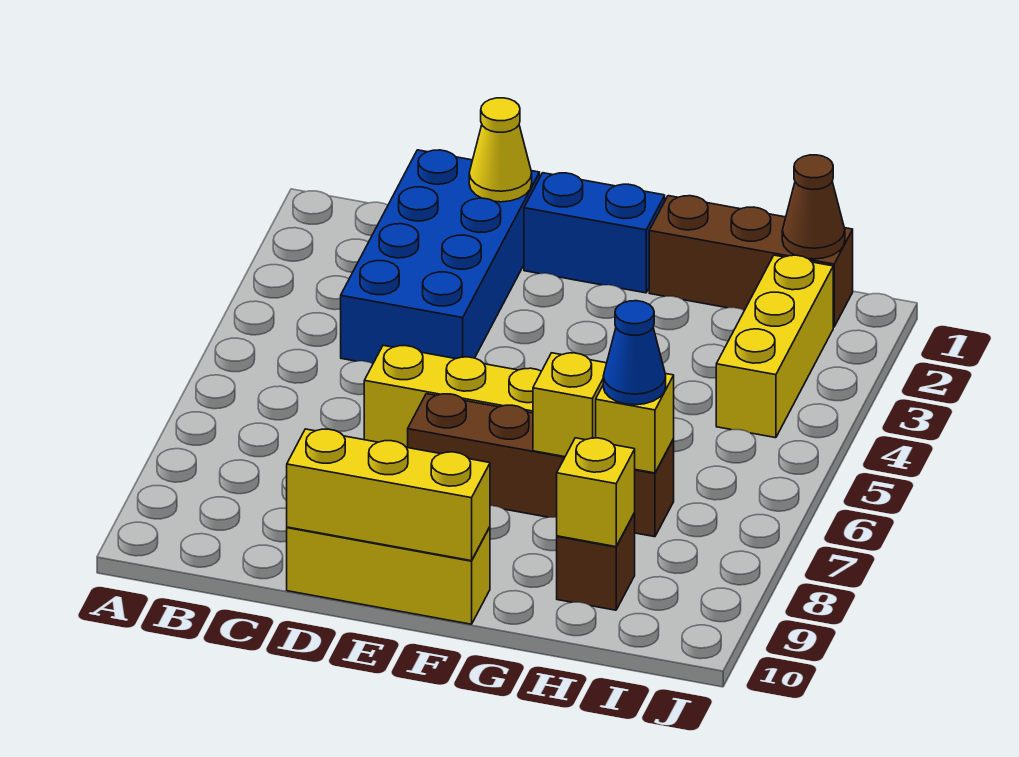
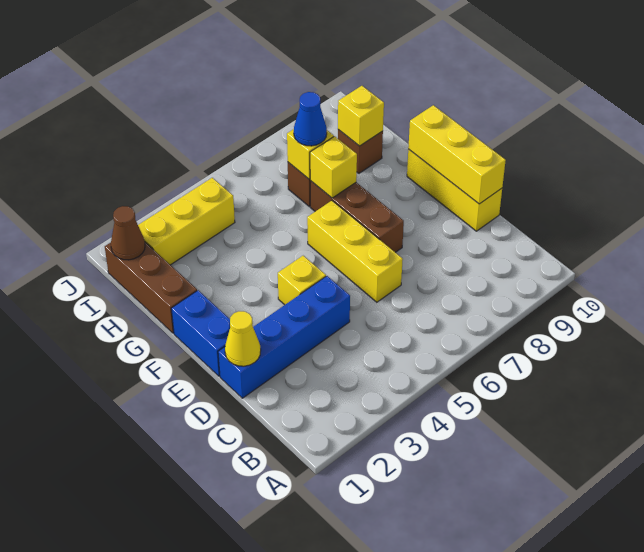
blue 2x4 brick [341,150,540,364] -> blue 1x4 brick [218,276,350,398]
none -> yellow 1x1 brick [278,256,326,305]

